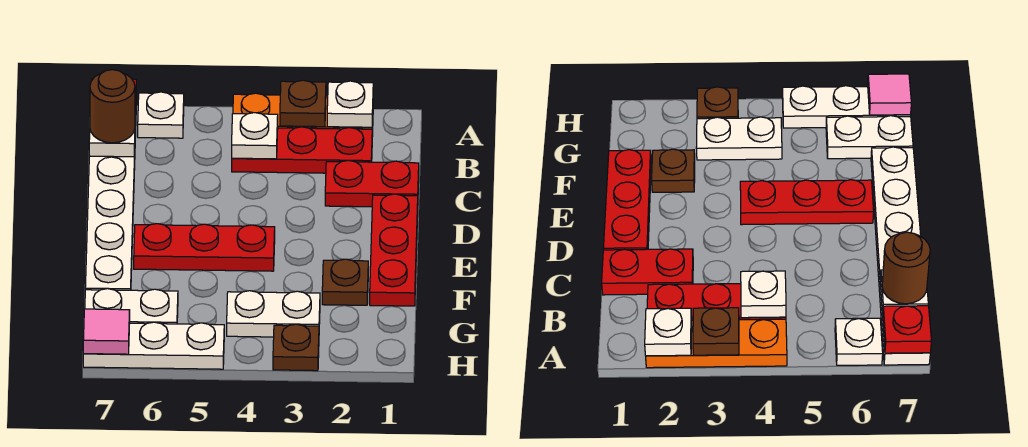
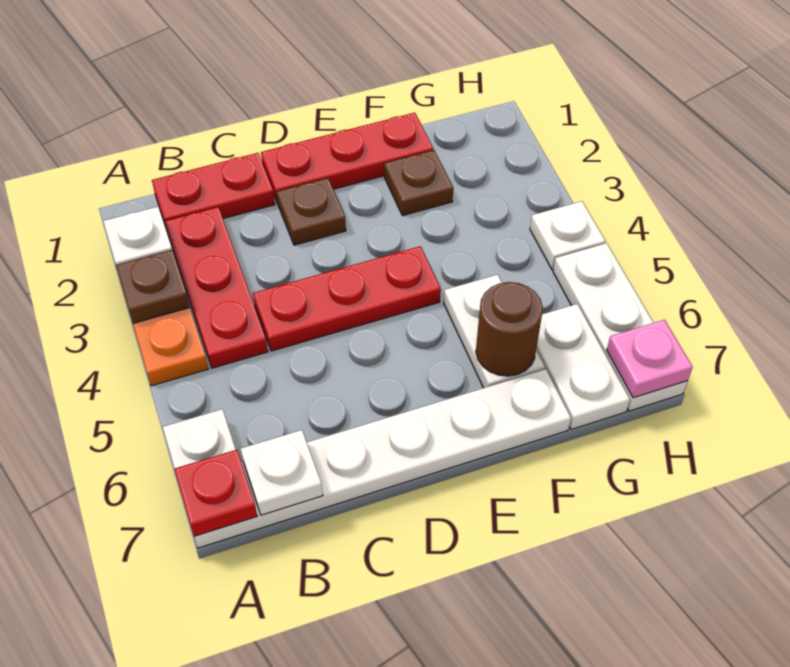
white 1x1 plate [232,113,278,159] -> white 1x1 plate moved to [530,201,606,270]
brown 1x1 round brick [90,70,135,143] -> brown 1x1 round brick moved to [476,282,543,376]
red 1x2 plate [325,160,419,207] -> red 1x2 plate turned to [152,153,275,229]
red 1x3 plate [134,224,275,271] -> red 1x3 plate turned to [253,246,441,351]
white 1x2 plate [227,291,320,337] -> white 1x2 plate moved to [444,275,545,388]
brown 1x1 plate [273,324,319,371] -> brown 1x1 plate moved to [277,178,346,245]
pink 1x1 tile [83,309,130,354] -> pink 1x1 plate [607,320,693,398]

